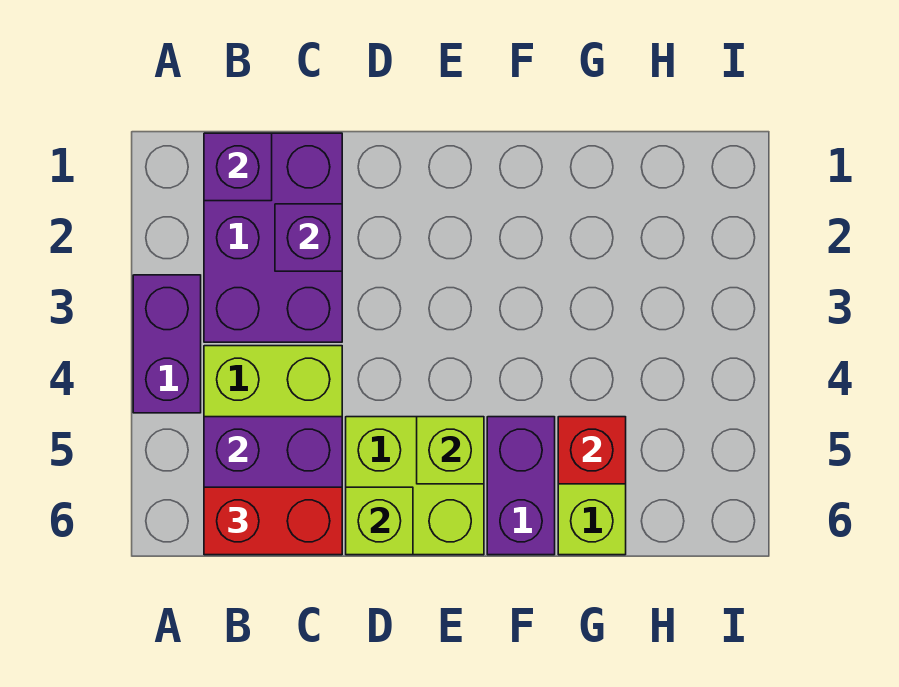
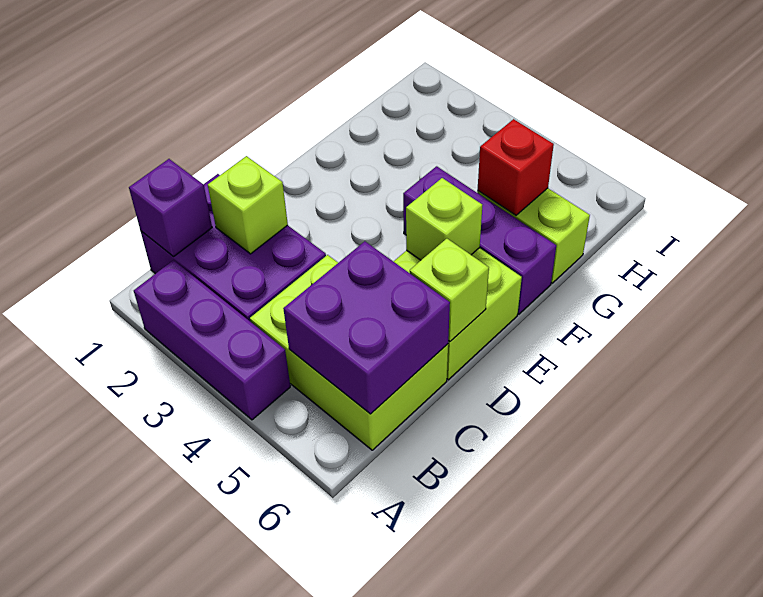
purple 1x2 brick [133,275,201,413] -> purple 1x3 brick [134,260,290,420]
red 1x2 brick [204,487,342,555] -> none
purple 1x1 brick [275,204,342,271] -> lime 1x1 brick [208,156,288,254]
purple 1x2 brick [487,417,555,555] -> purple 1x3 brick [403,166,556,314]

